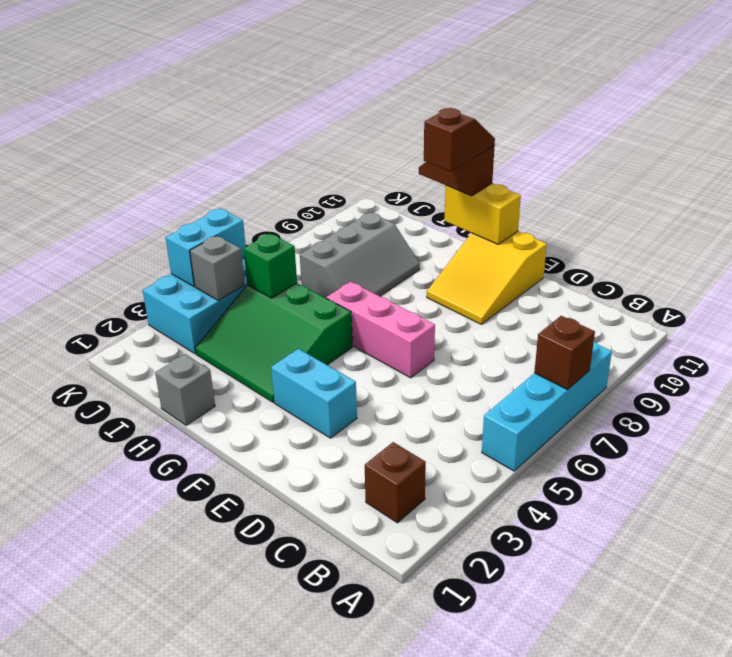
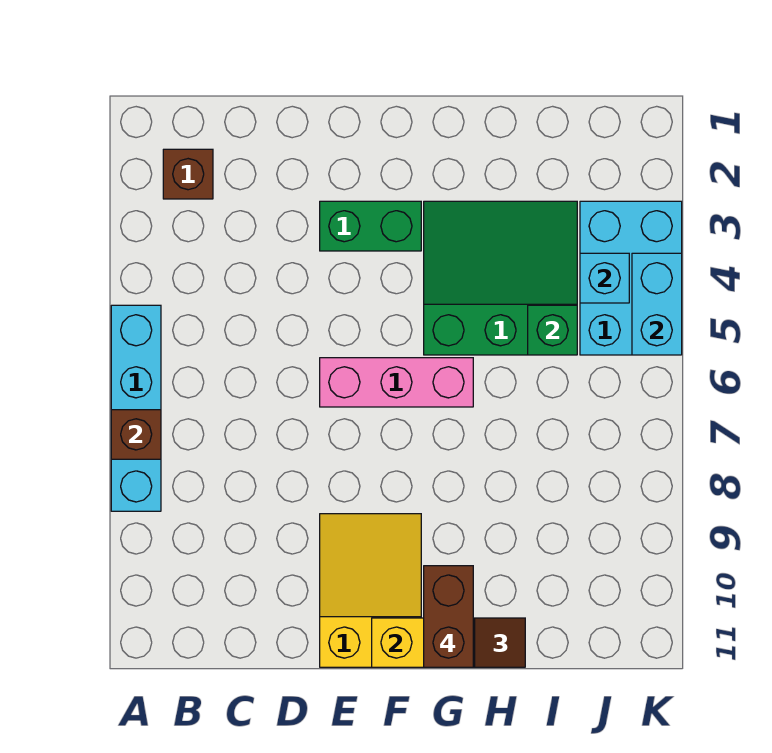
cyan 1x2 brick [271,349,357,438] -> green 1x2 brick [320,201,421,251]
brown 1x2 slope [424,108,495,172] -> brown 1x2 brick [424,566,473,667]
grey 1x1 brick [155,354,215,425] -> none
grey 2x3 slope [300,213,420,298] -> none
grey 1x1 brick [190,236,245,301] -> cyan 1x1 brick [580,253,629,303]

